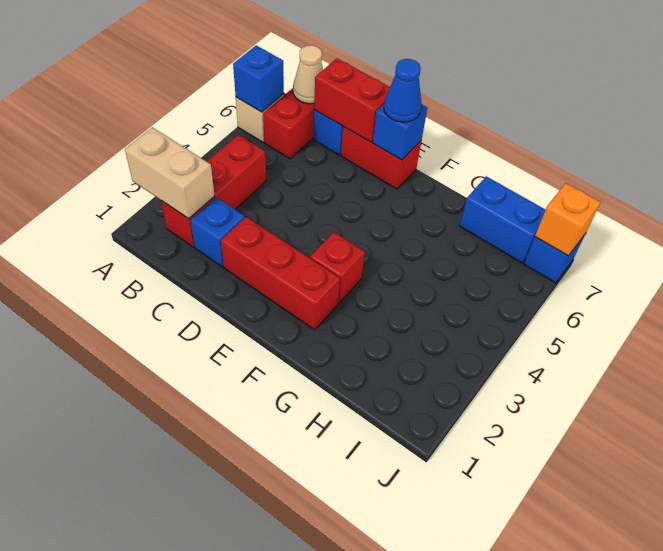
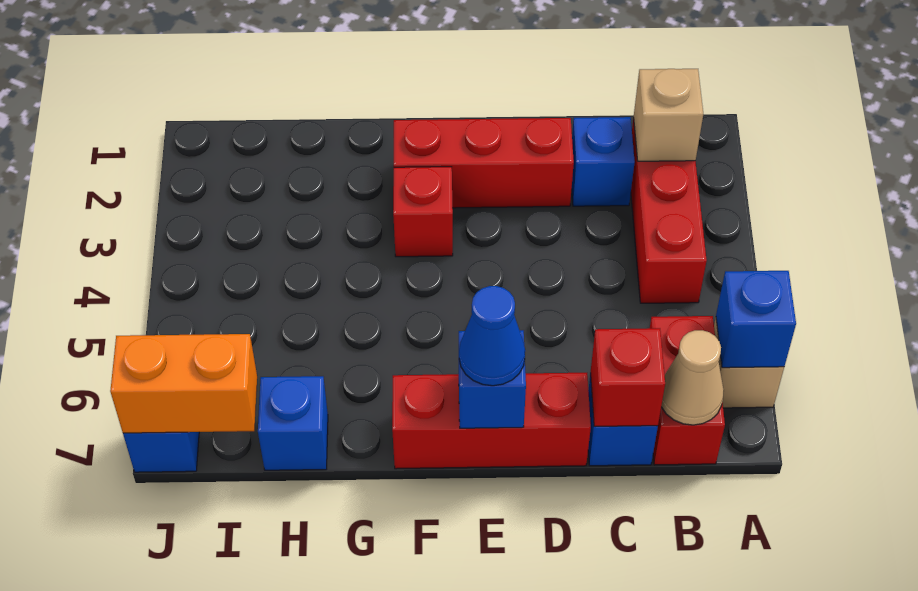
tan 1x2 brick [125,127,215,219] -> tan 1x1 brick [634,69,703,161]
red 1x2 brick [314,58,390,142] -> red 1x1 brick [590,328,665,426]
red 1x2 brick [341,127,422,189] -> red 1x3 brick [392,373,591,469]
blue 1x2 brick [460,176,545,263] -> blue 1x1 brick [258,376,328,470]
orange 1x1 brick [535,183,601,256] -> orange 1x2 brick [110,334,257,433]

